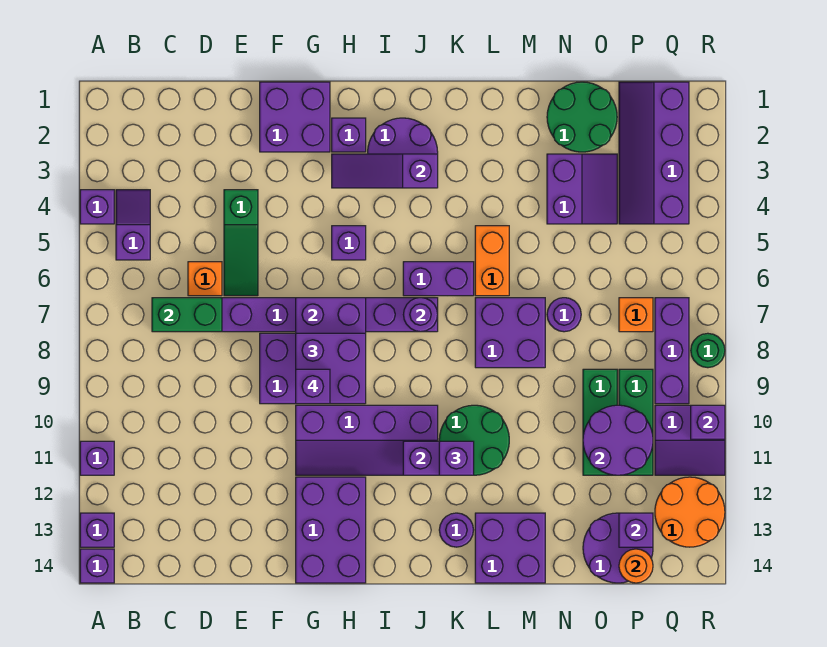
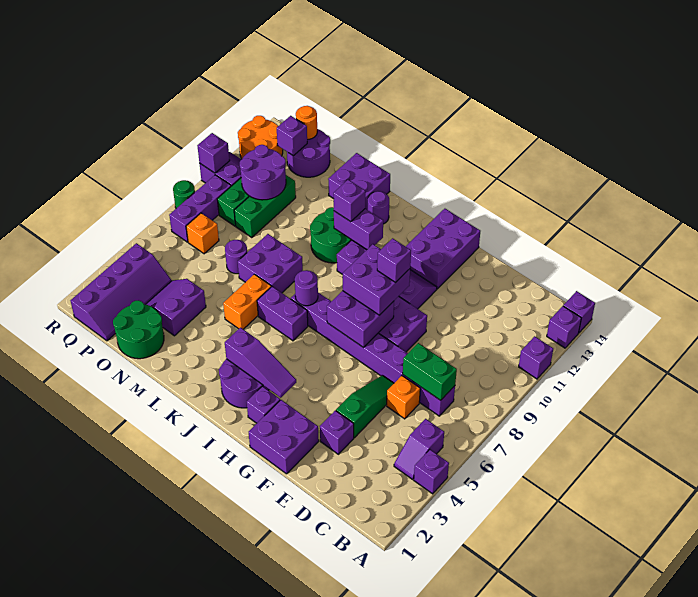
purple 1x1 brick [332,226,366,260] -> purple 1x1 brick moved to [320,411,354,454]

